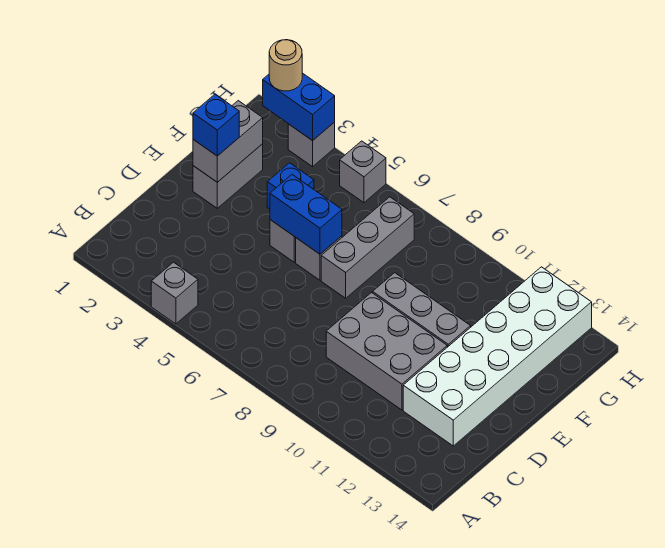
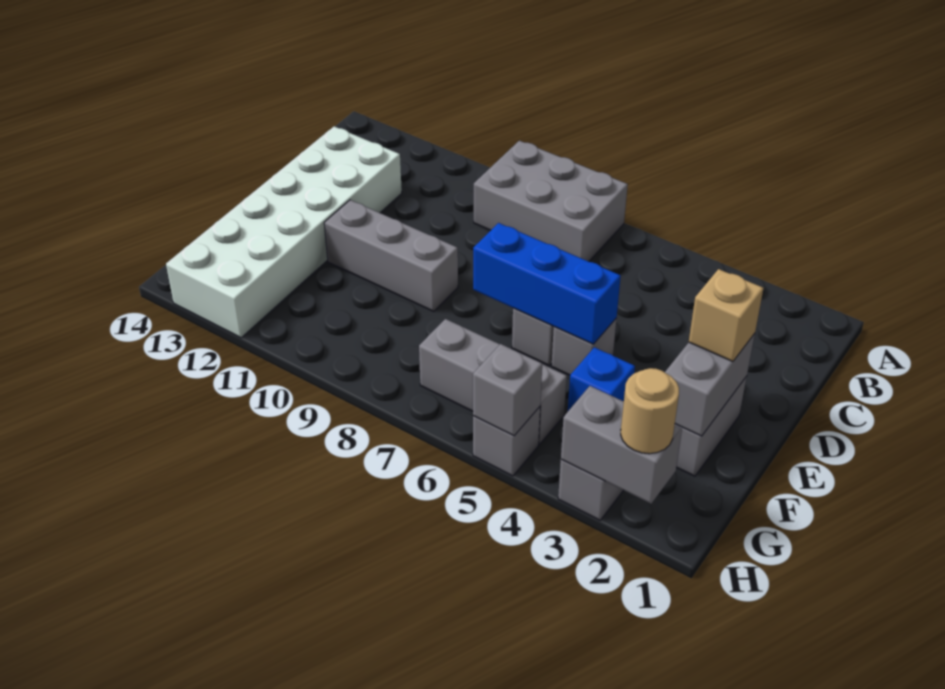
grey 1x1 brick [151,262,198,324] -> grey 1x1 brick moved to [473,344,542,436]
grey 2x3 brick [326,293,447,410] -> grey 2x3 brick moved to [474,141,628,261]
blue 1x1 brick [193,94,239,156] -> tan 1x1 brick [689,269,764,362]
blue 1x2 brick [270,175,342,254] -> blue 1x3 brick [473,223,621,344]
grey 1x3 brick [321,197,414,298] -> grey 1x3 brick turned to [419,319,567,444]
blue 1x2 brick [263,73,335,141] -> grey 1x2 brick [561,386,682,504]

